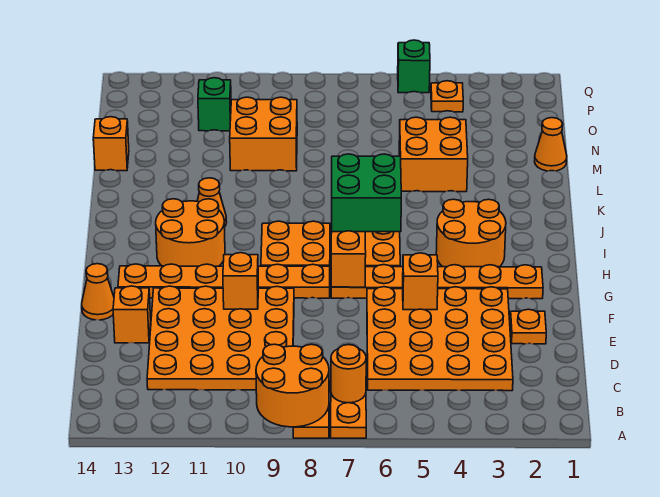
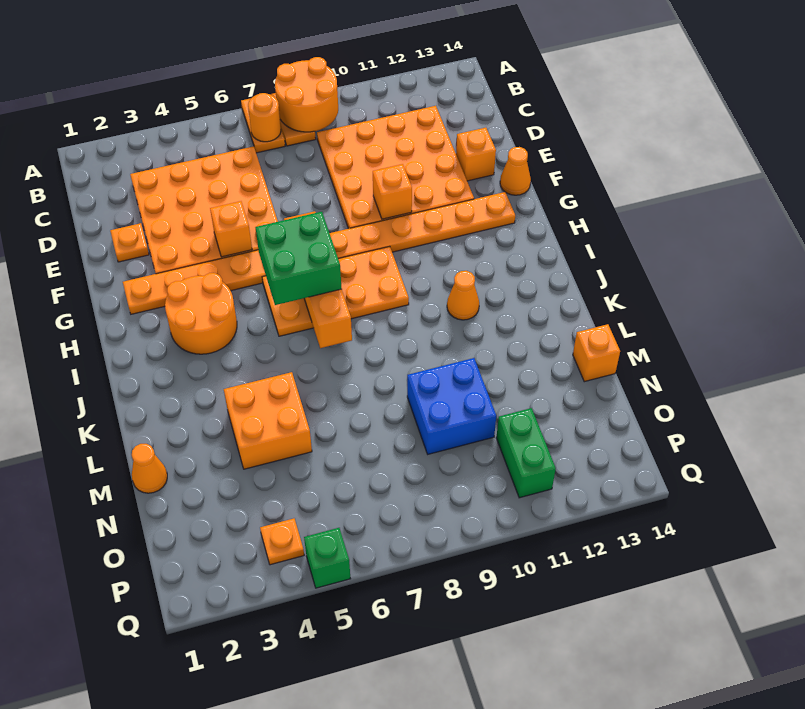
orange 2x2 round brick [156,199,225,266] -> none
orange 2x2 brick [230,97,297,171] -> blue 2x2 brick [407,358,496,454]
green 1x1 brick [198,78,231,131] -> green 1x2 brick [496,408,556,498]

